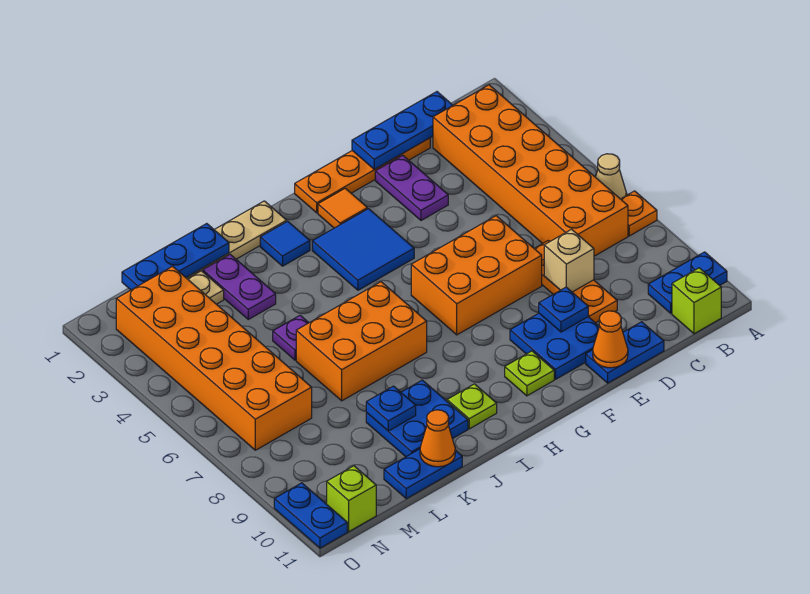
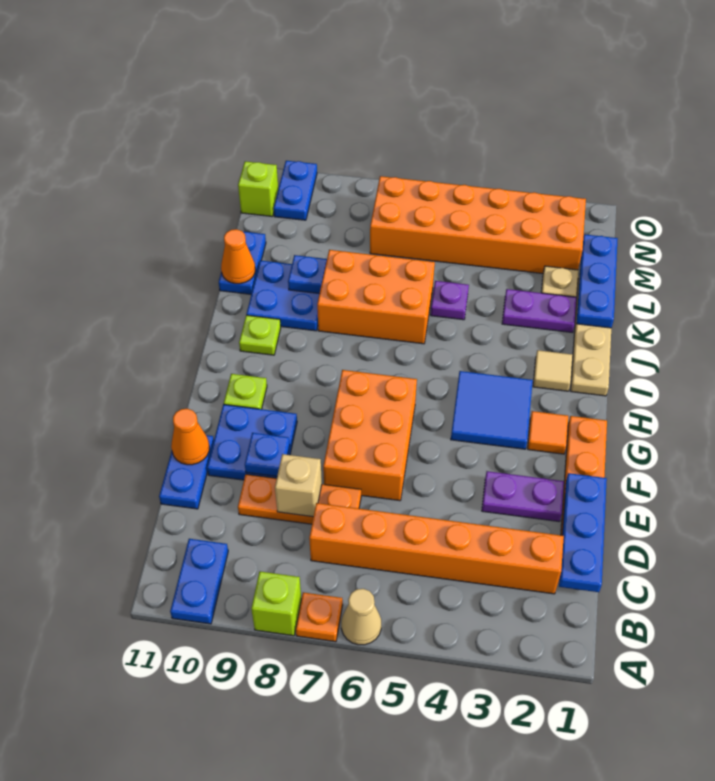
orange 2x6 brick [433,85,628,256] -> orange 1x6 brick [309,503,564,594]
lime 1x1 brick [672,268,721,334] -> lime 1x1 brick moved to [251,572,301,636]
blue 1x1 tile [260,221,310,266] -> tan 1x1 tile [533,350,573,391]
orange 2x3 brick [296,282,427,401] -> orange 2x3 brick turned to [317,250,435,344]
blue 1x2 plate [274,483,347,548] -> blue 1x2 plate turned to [274,161,317,220]

